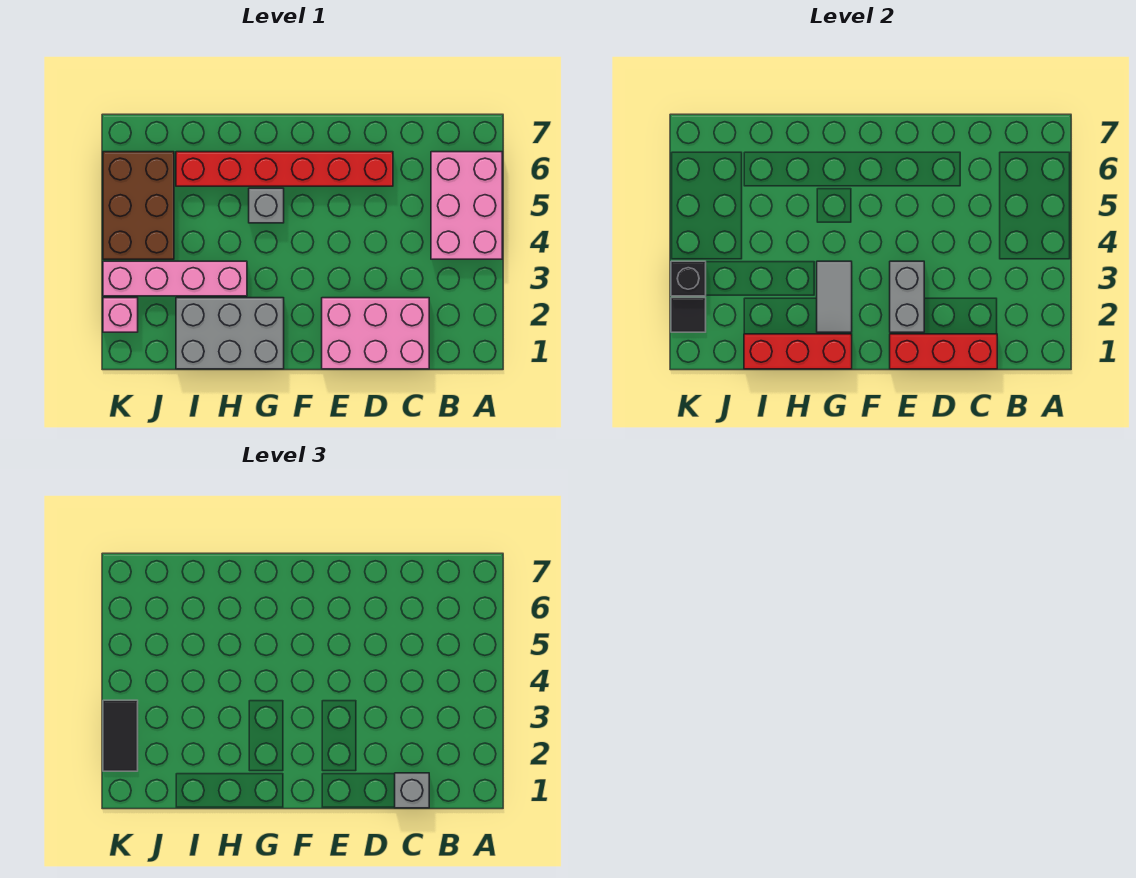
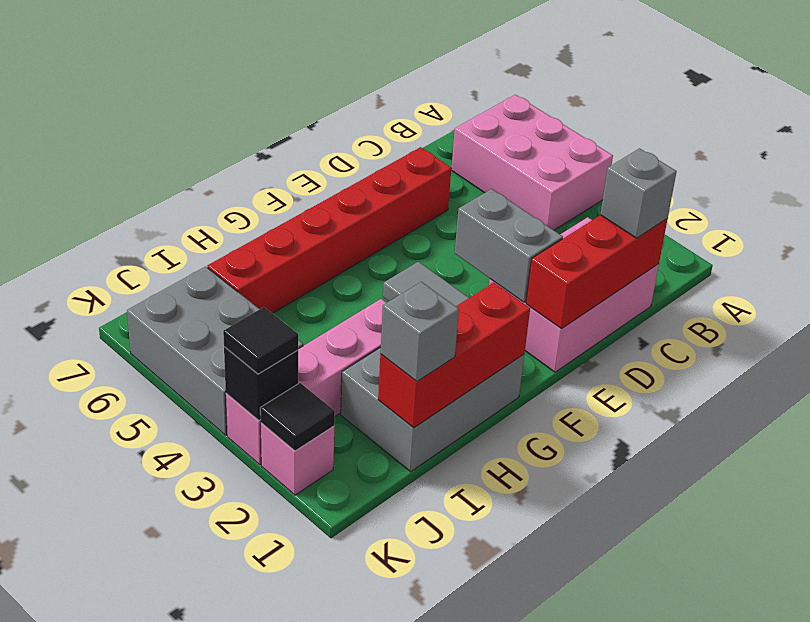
grey 1x1 brick [249,188,284,223] -> grey 1x1 brick moved to [380,282,459,381]
brown 2x3 brick [103,152,174,259] -> grey 2x3 brick [127,267,303,435]
black 1x2 tile [103,700,138,771] -> black 1x1 tile [223,307,298,374]

